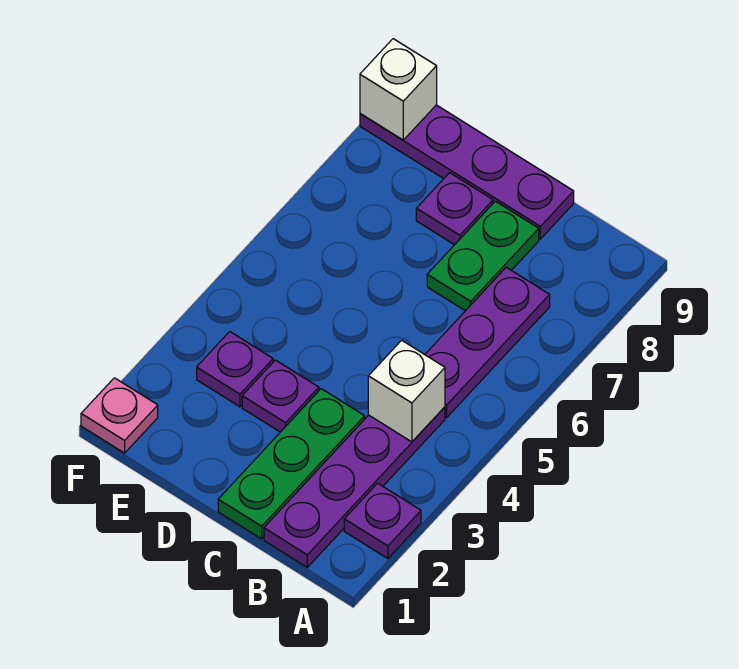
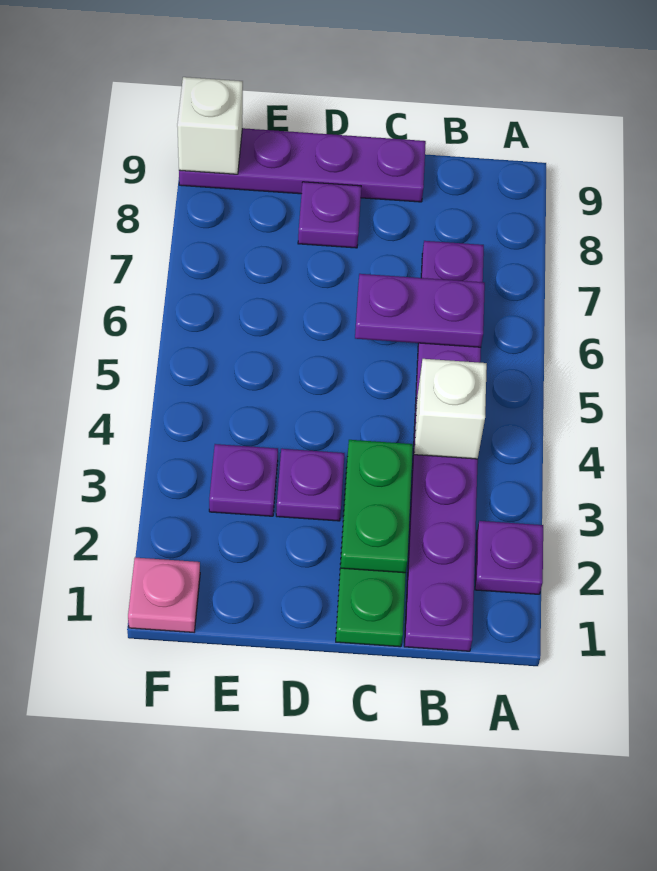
none -> purple 1x2 plate [355,274,485,347]
green 1x2 plate [427,201,539,311] -> green 1x2 plate moved to [341,440,413,573]

